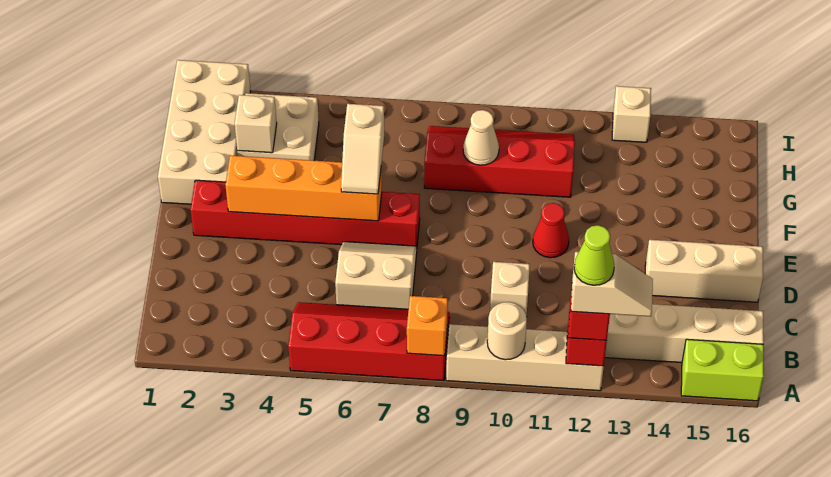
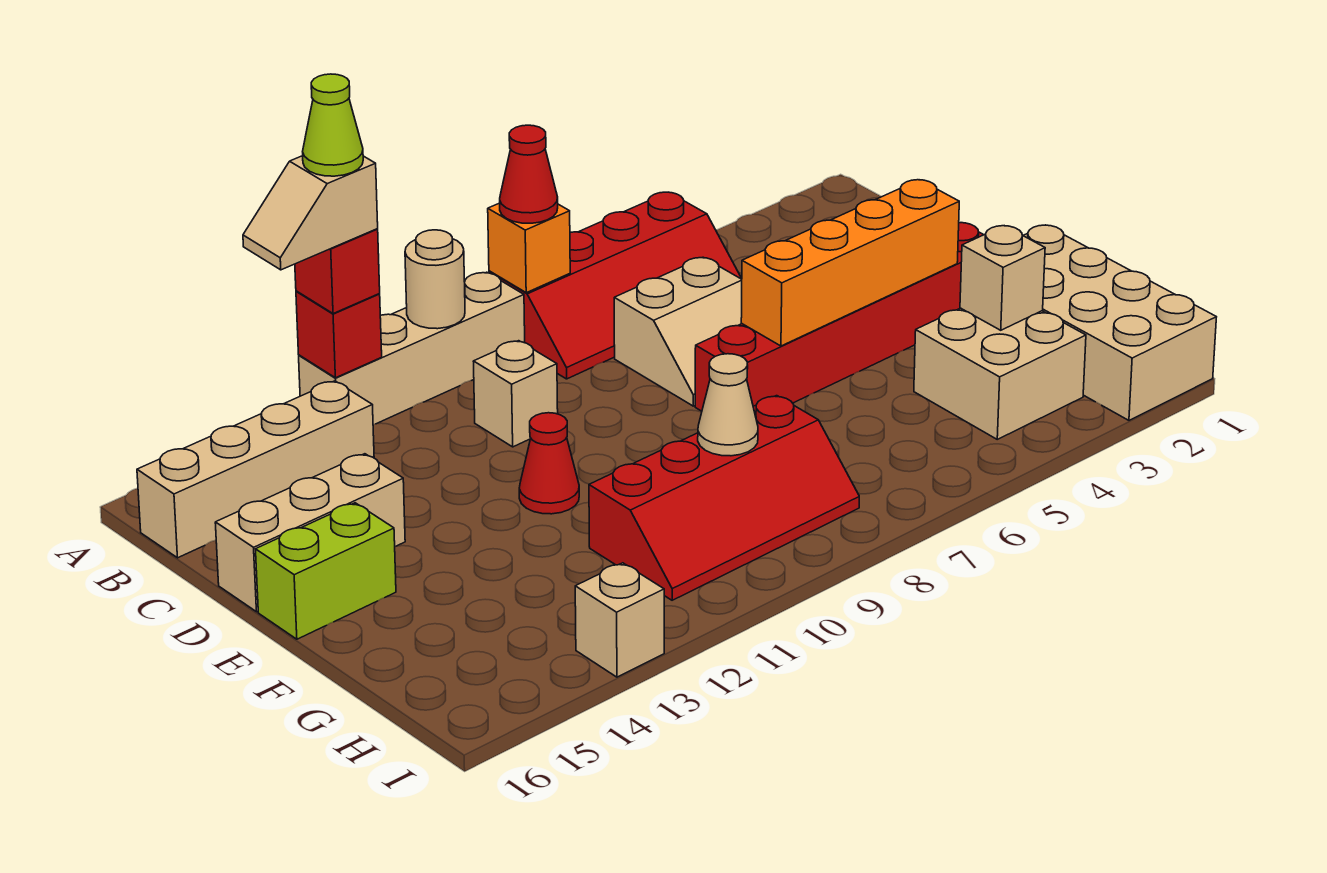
none -> red 1x1 cone [500,125,558,223]
lime 1x2 brick [681,339,764,401] -> lime 1x2 brick moved to [256,503,396,639]
tan 1x2 slope [341,104,384,194] -> none

